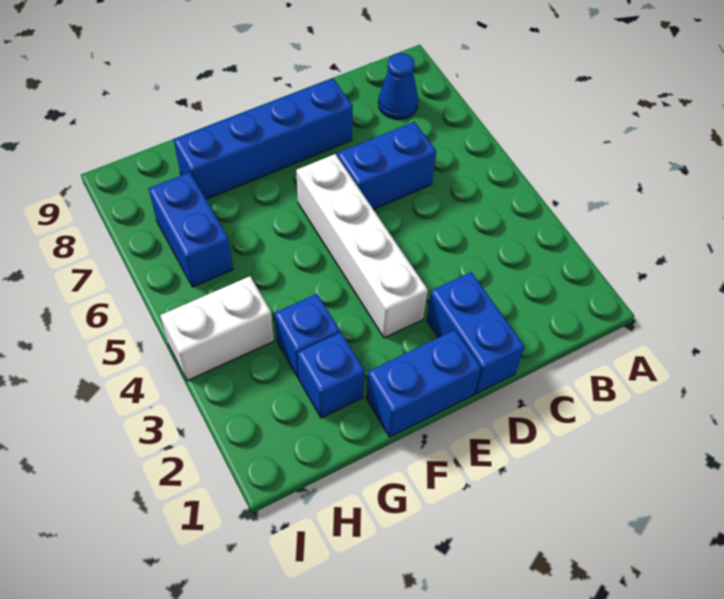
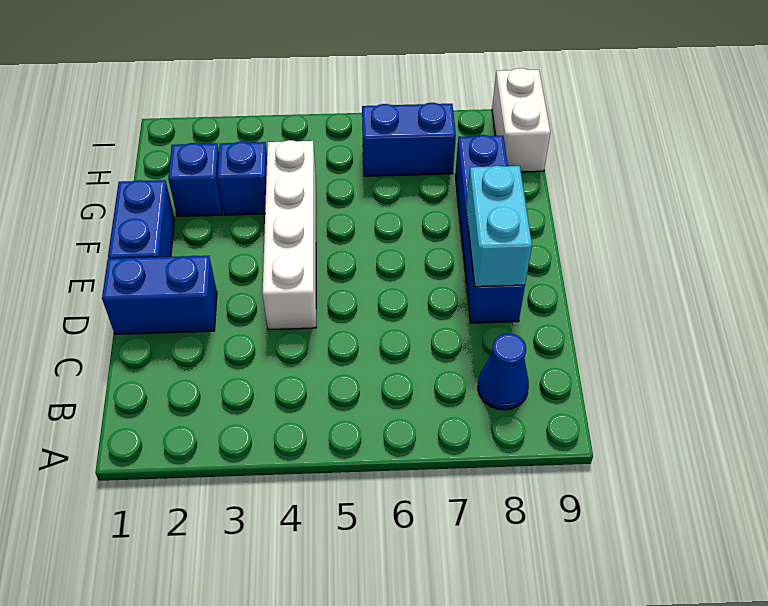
blue 1x2 brick [337,122,436,210] -> none
none -> cyan 1x2 brick [466,166,532,287]
white 1x4 brick [296,154,428,338] -> white 1x4 brick turned to [262,140,316,330]
white 1x2 brick [160,276,274,381] -> white 1x2 brick moved to [492,68,550,172]

